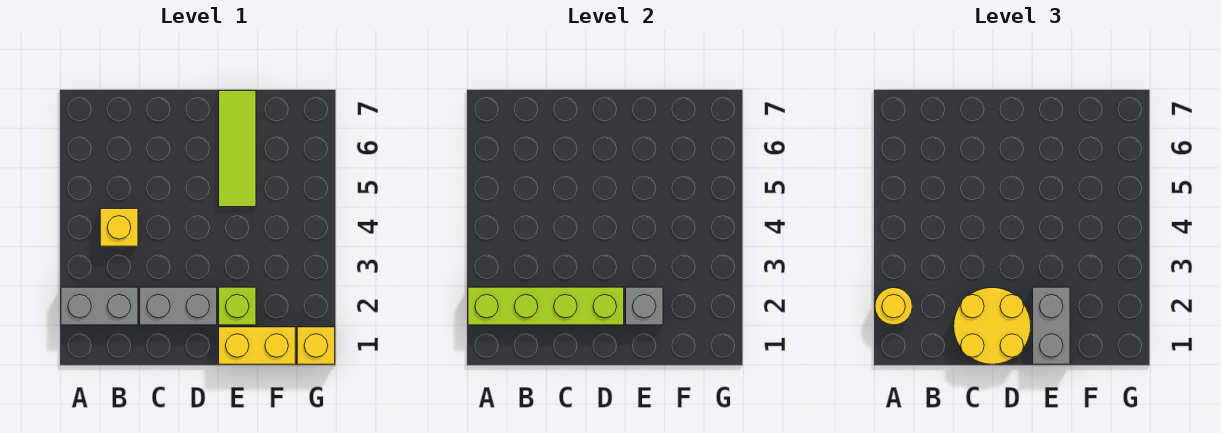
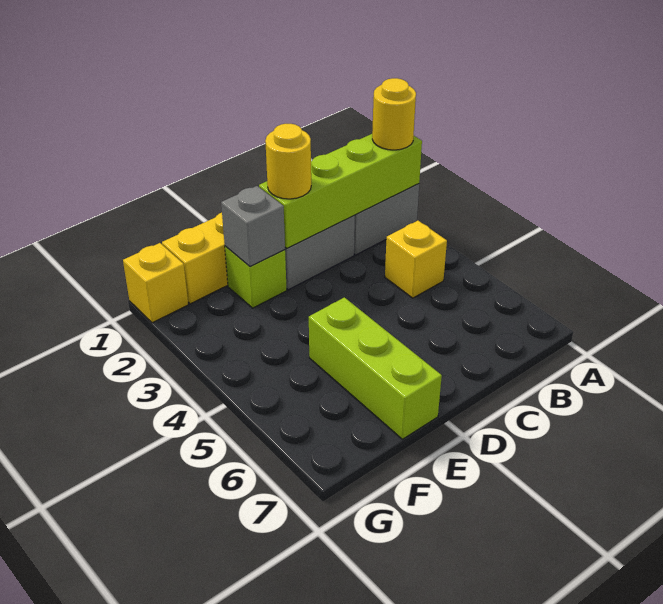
yellow 2x2 round brick [954,288,1031,364] -> yellow 1x1 round brick [265,124,311,199]
grey 1x2 brick [1033,287,1070,364] -> none
lime 1x3 tile [219,91,256,207] -> lime 1x3 brick [309,297,442,439]

